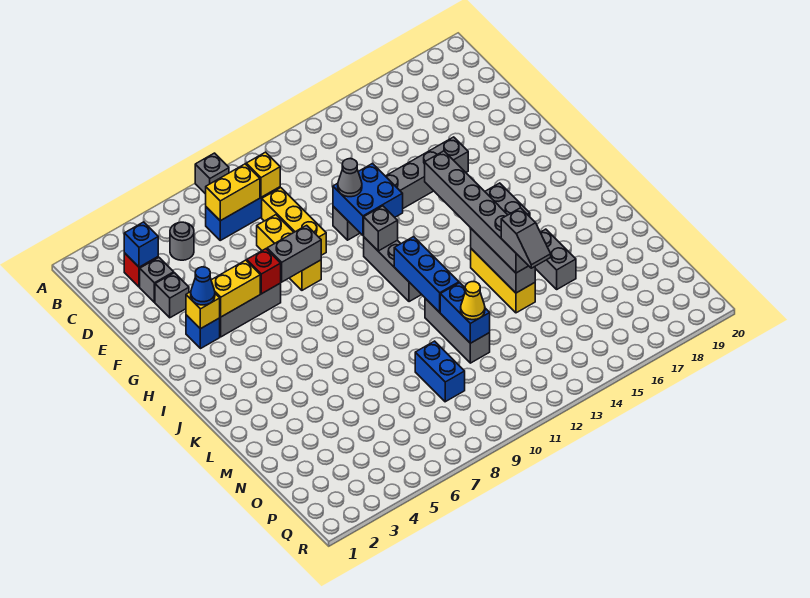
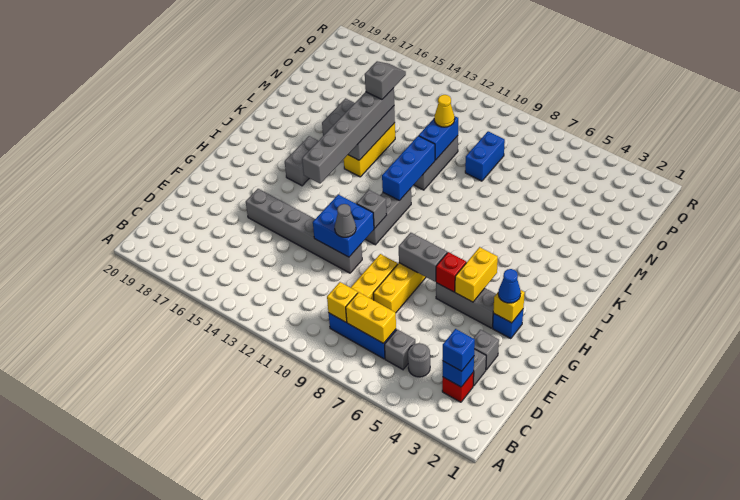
grey 1x1 brick [195,153,229,194] -> grey 1x1 brick moved to [385,329,415,369]
none -> blue 1x1 brick [443,329,475,371]
yellow 1x2 brick [211,260,260,317] -> yellow 1x2 brick turned to [455,247,498,302]

